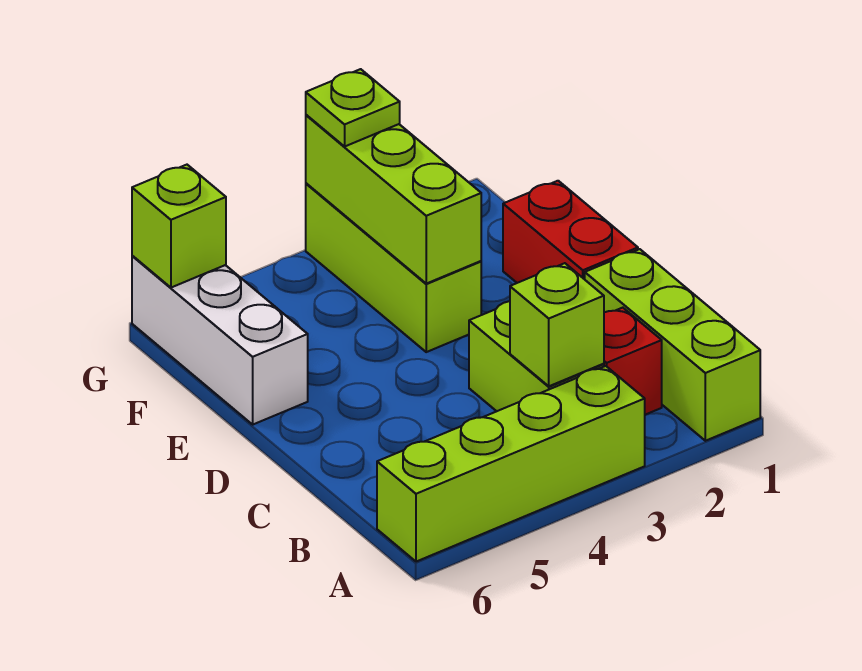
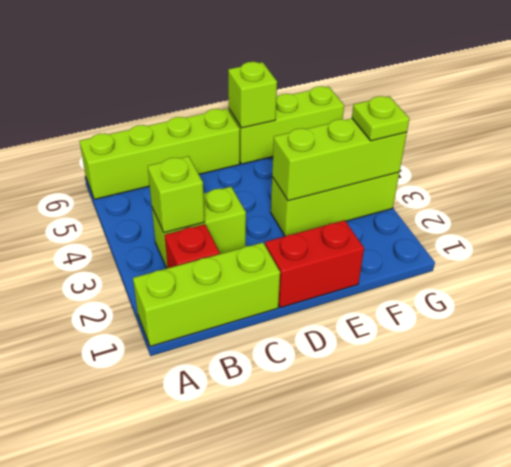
lime 1x4 brick [377,366,645,562] -> lime 1x4 brick turned to [80,109,240,199]
white 1x3 brick [132,256,308,424] -> lime 1x3 brick [229,86,344,164]
lime 1x1 brick [132,165,226,288] -> lime 1x1 brick moved to [228,62,277,128]

